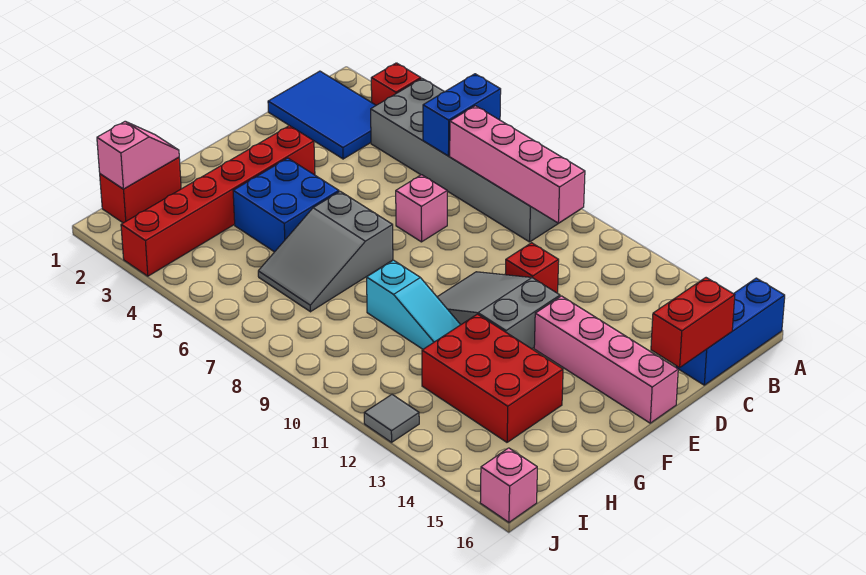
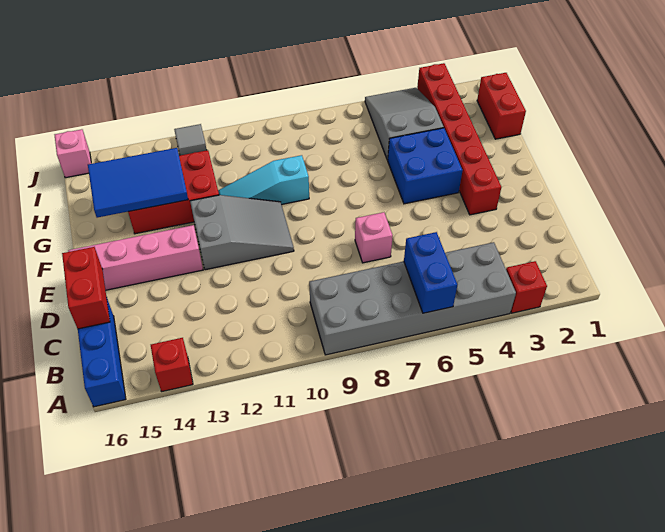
blue 2x3 tile [268,71,376,159] -> blue 2x3 tile moved to [88,148,188,218]
pink 1x4 brick [450,106,585,223] -> none
red 1x1 brick [505,243,559,293] -> red 1x1 brick moved to [151,338,193,392]
grey 2x3 slope [258,191,393,312] -> grey 2x3 slope moved to [365,88,444,160]
pink 1x2 slope [97,121,179,189] -> none

